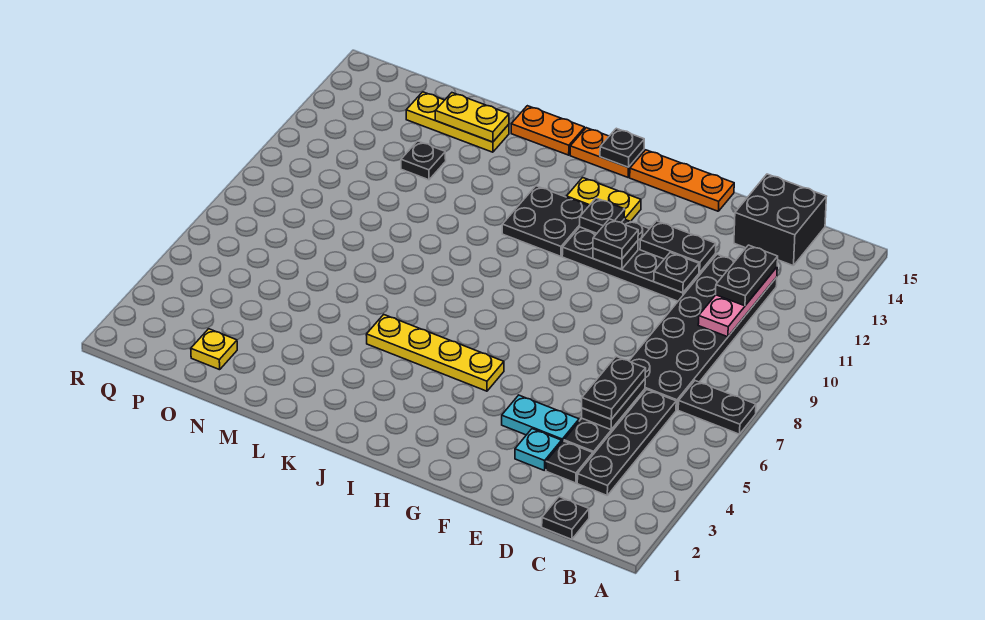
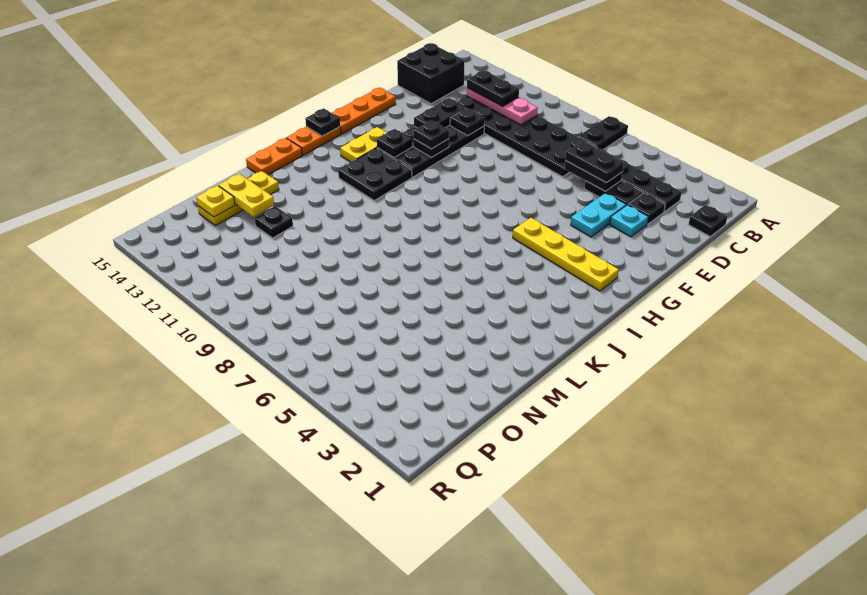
yellow 1x4 plate [366,315,504,391] -> yellow 1x4 plate turned to [513,218,619,291]
yellow 1x2 plate [435,93,509,142] -> yellow 1x2 plate turned to [219,174,274,217]
yellow 1x1 plate [191,329,237,370] -> yellow 1x1 plate moved to [196,186,235,217]

